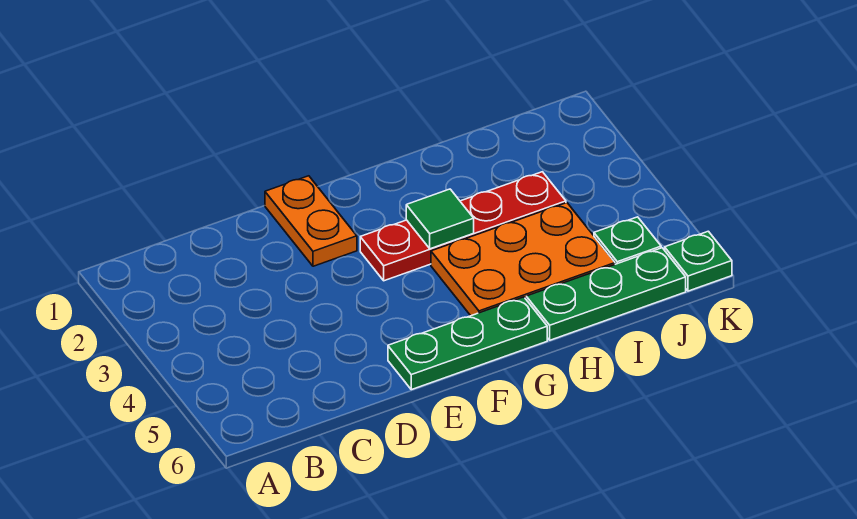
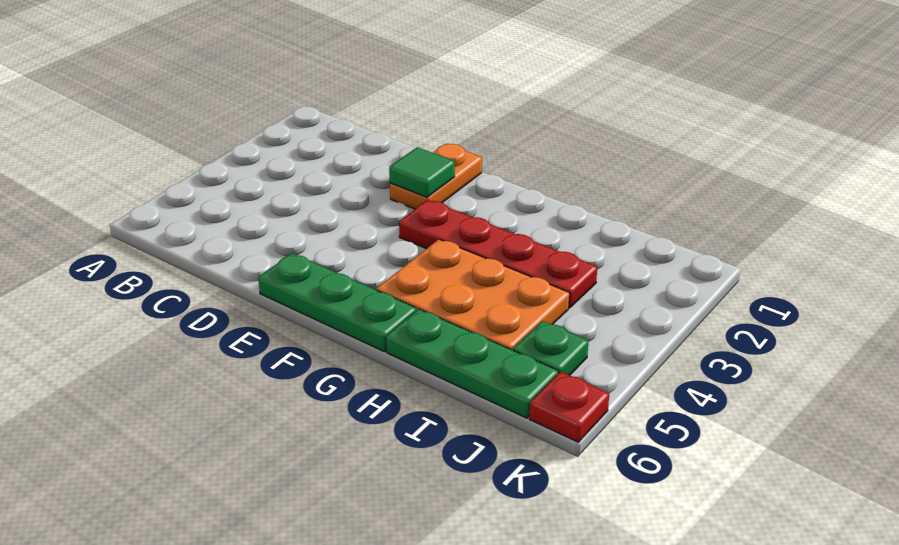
green 1x1 tile [406,189,474,249] -> green 1x1 tile moved to [389,147,455,197]
green 1x1 plate [665,231,732,291] -> red 1x1 plate [529,372,609,442]

